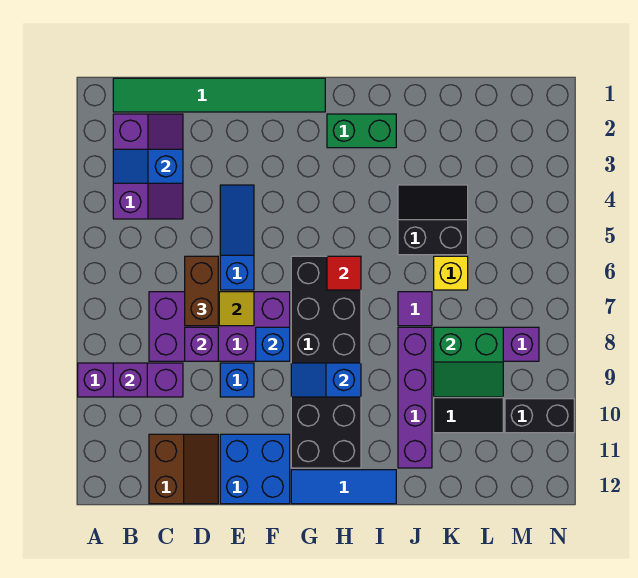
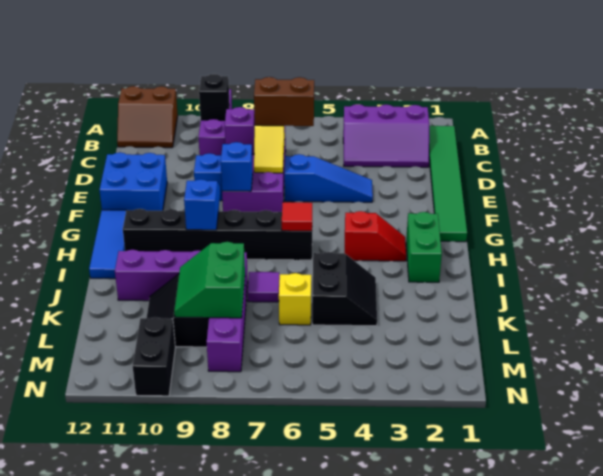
blue 1x2 slope [113,149,183,183] -> none
purple 1x1 brick [113,363,147,397] -> black 1x1 brick [199,74,230,120]
brown 2x2 slope [149,434,218,504] -> brown 2x2 slope moved to [117,86,178,148]
black 2x6 brick [291,256,361,468] -> black 1x6 brick [123,209,312,260]
none -> red 1x2 slope [345,211,406,261]

